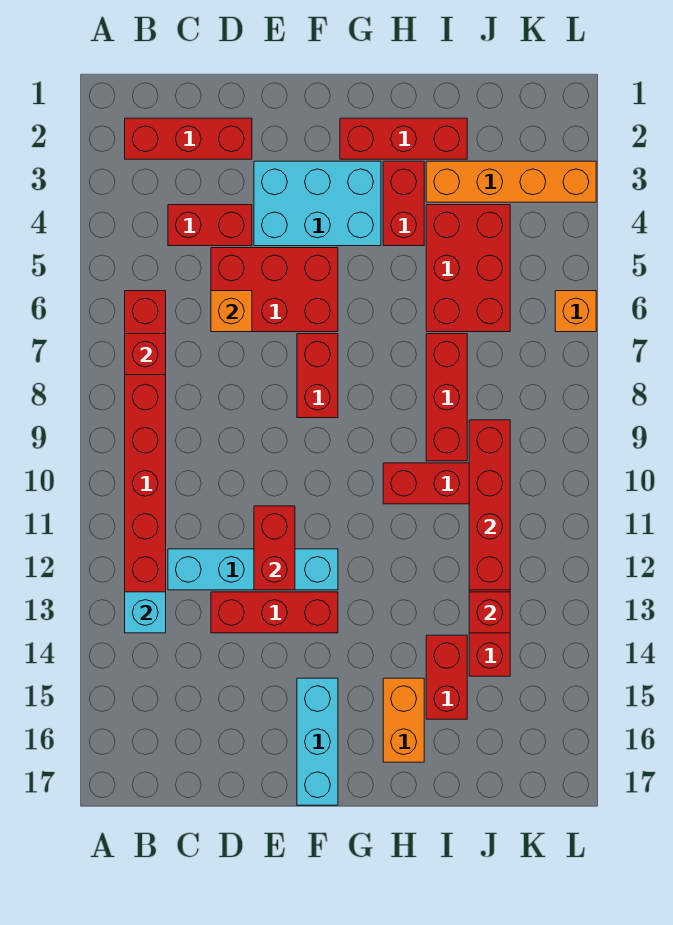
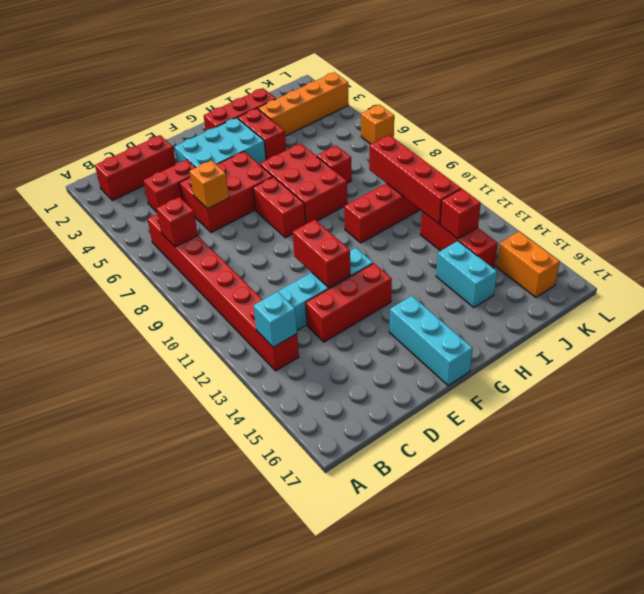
orange 1x2 brick [383,678,424,762] -> orange 1x2 brick moved to [497,231,560,297]
red 2x3 brick [426,205,510,332] -> red 2x3 brick moved to [260,143,347,224]
red 1x3 brick [426,334,467,461] -> red 1x1 brick [317,146,352,183]
red 1x2 brick [426,635,467,719] -> cyan 1x2 brick [436,241,497,308]

